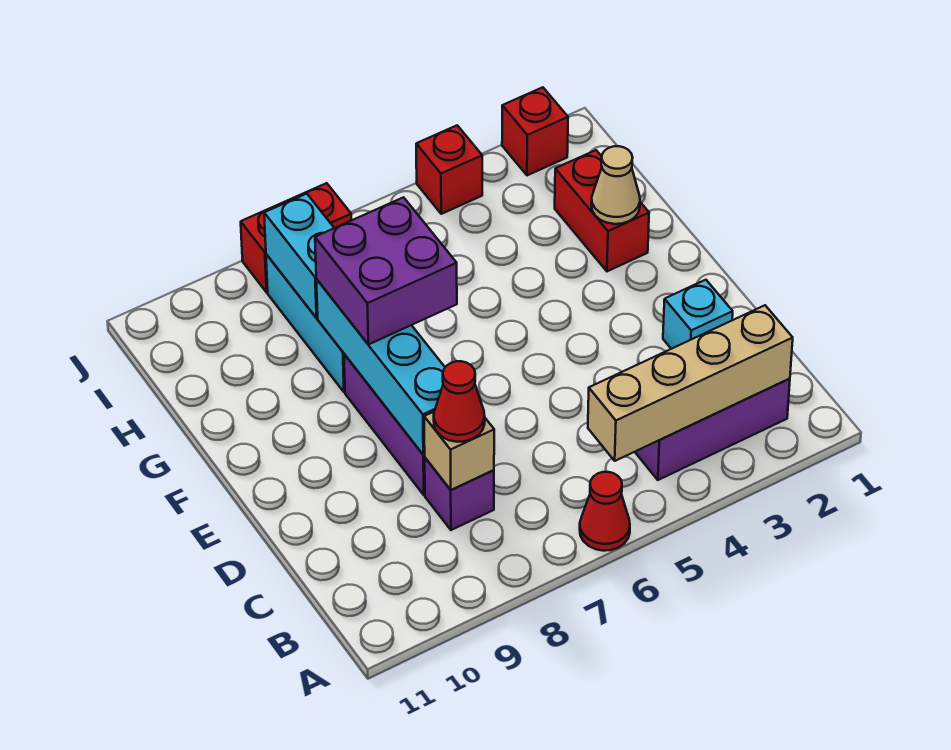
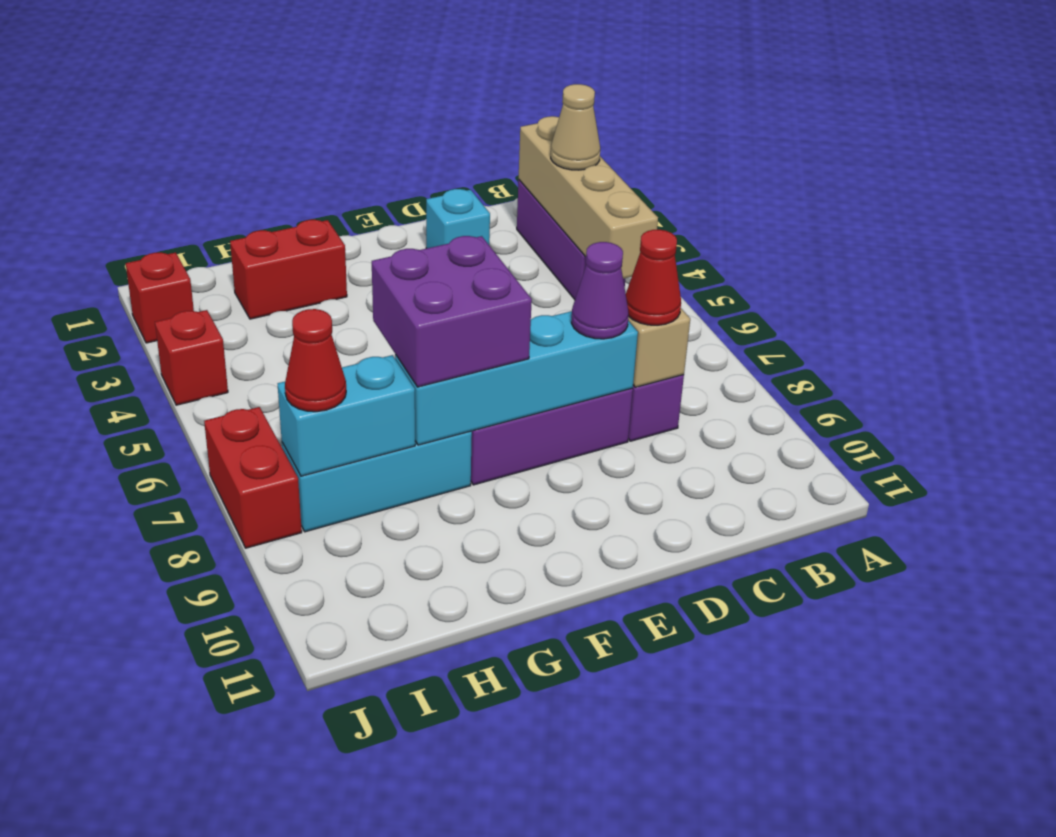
red 1x1 cone [580,472,630,551] -> red 1x1 cone moved to [285,309,346,412]
none -> purple 1x1 cone [571,242,629,339]
tan 1x1 cone [591,146,640,224] -> tan 1x1 cone moved to [551,84,600,170]

